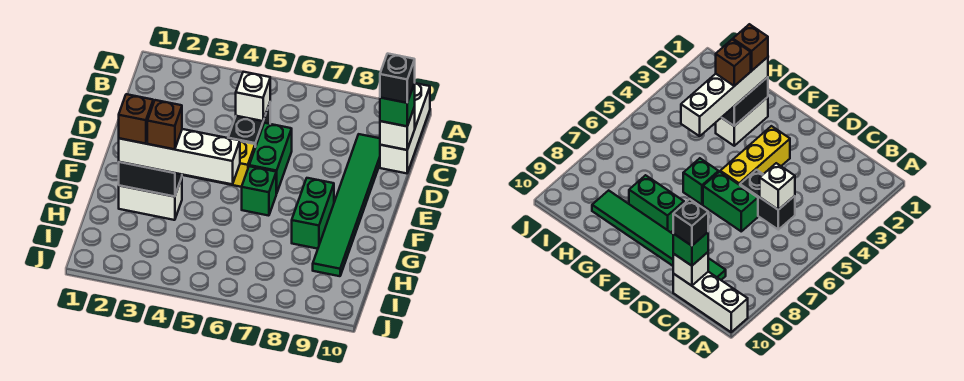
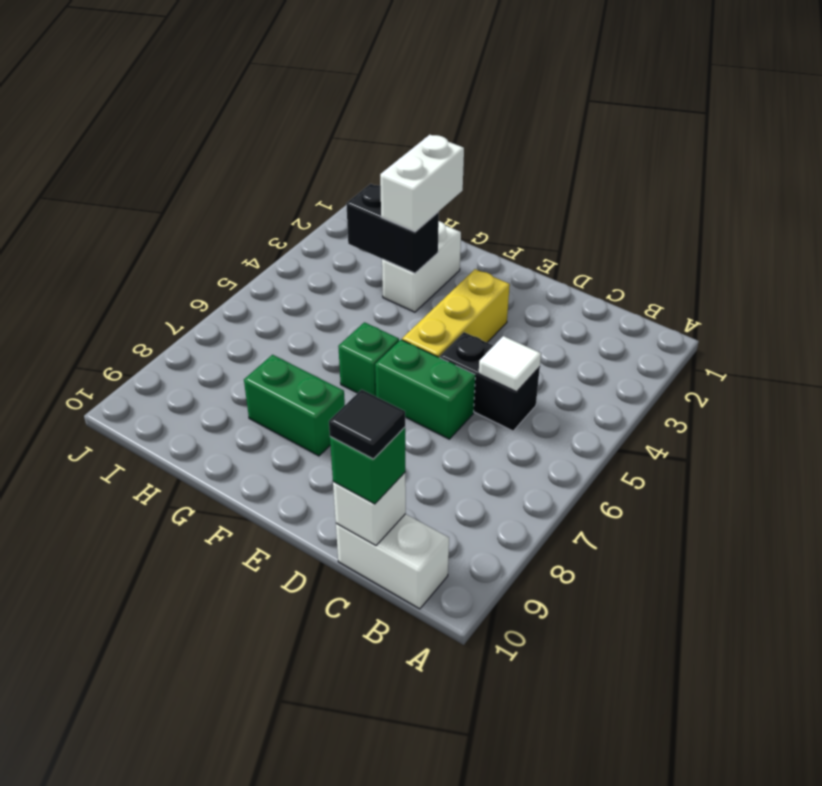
white 1x3 brick [380,83,430,173] -> white 1x2 brick [336,514,449,609]
white 1x1 brick [236,72,270,121] -> white 1x1 tile [479,336,541,392]
green 1x6 tile [313,134,380,276] -> none
black 1x1 brick [380,54,415,103] -> black 1x1 tile [329,390,405,459]
black 1x2 brick [119,162,182,197] -> black 1x2 brick turned to [346,184,439,273]
white 1x4 brick [119,129,240,184] -> white 1x2 brick [380,135,464,232]
brown 1x1 brick [119,94,153,144] -> none
brown 1x1 brick [147,100,182,149] -> none

